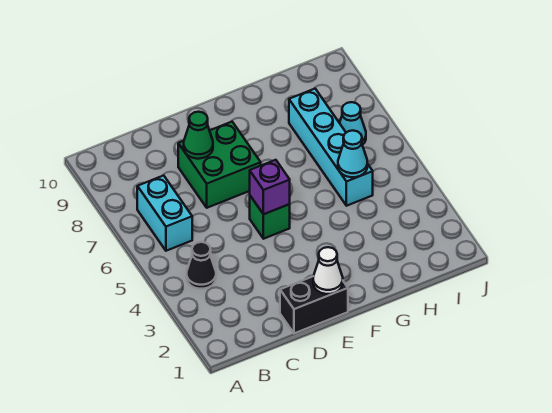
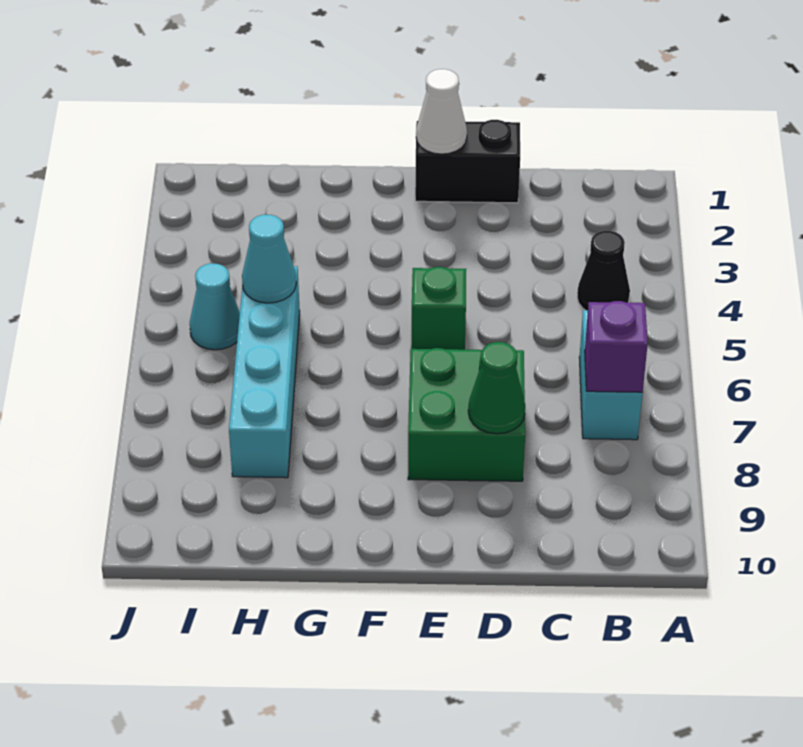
purple 1x1 brick [250,160,290,214] -> purple 1x1 brick moved to [585,301,648,392]
cyan 1x1 cone [340,102,366,145] -> cyan 1x1 cone moved to [190,263,240,350]

